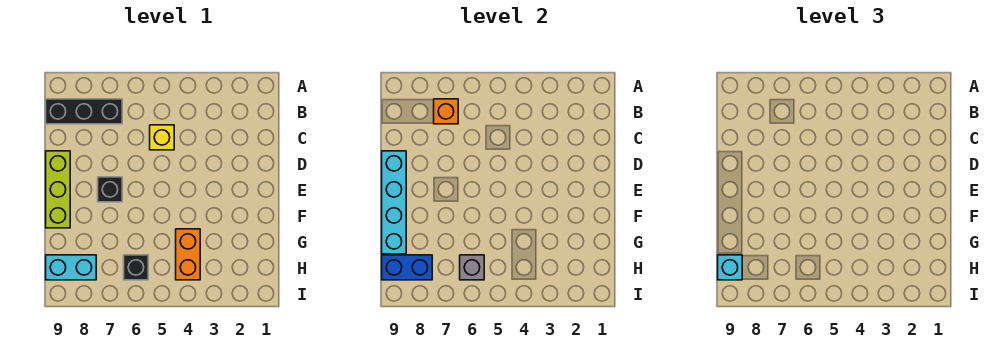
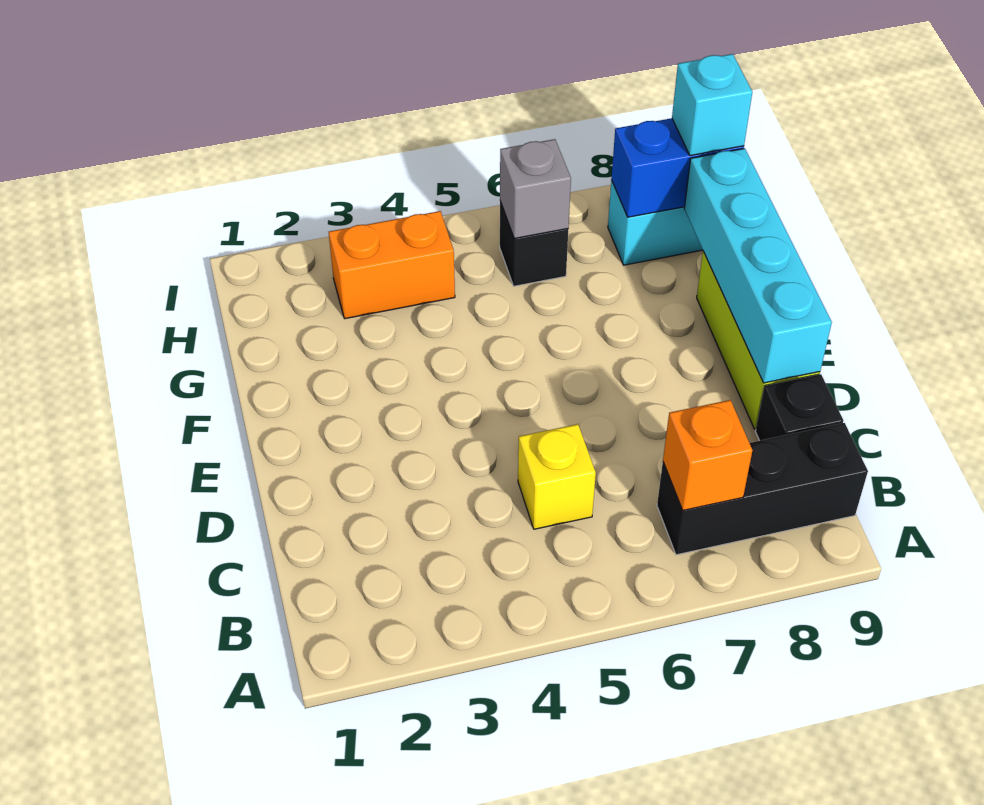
black 1x1 brick [98,177,122,202] -> black 1x1 brick moved to [756,374,843,441]
orange 1x2 brick [176,229,200,280] -> orange 1x2 brick turned to [329,211,455,319]

